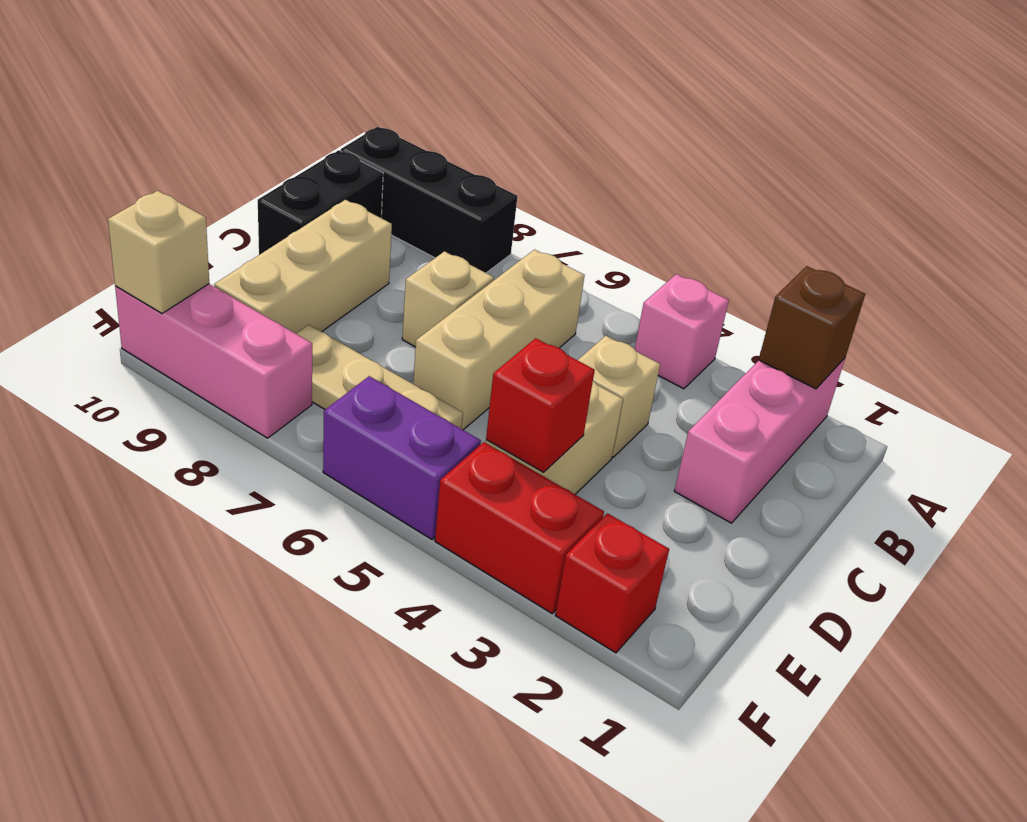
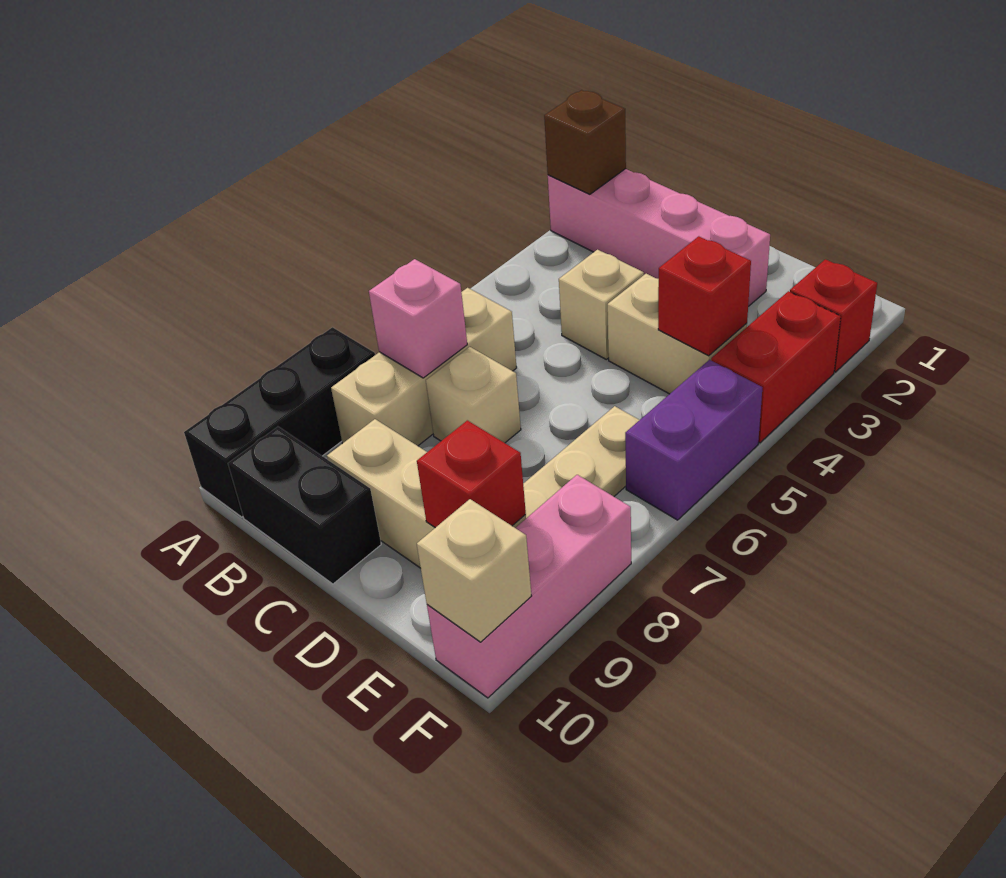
pink 1x3 brick [675,358,845,523] -> pink 1x4 brick [548,169,770,306]
pink 1x1 brick [635,274,729,389] -> pink 1x1 brick moved to [369,259,467,378]
tan 1x3 brick [413,250,585,430] -> tan 1x3 brick turned to [331,288,517,446]
none -> red 1x1 brick [417,420,526,528]

